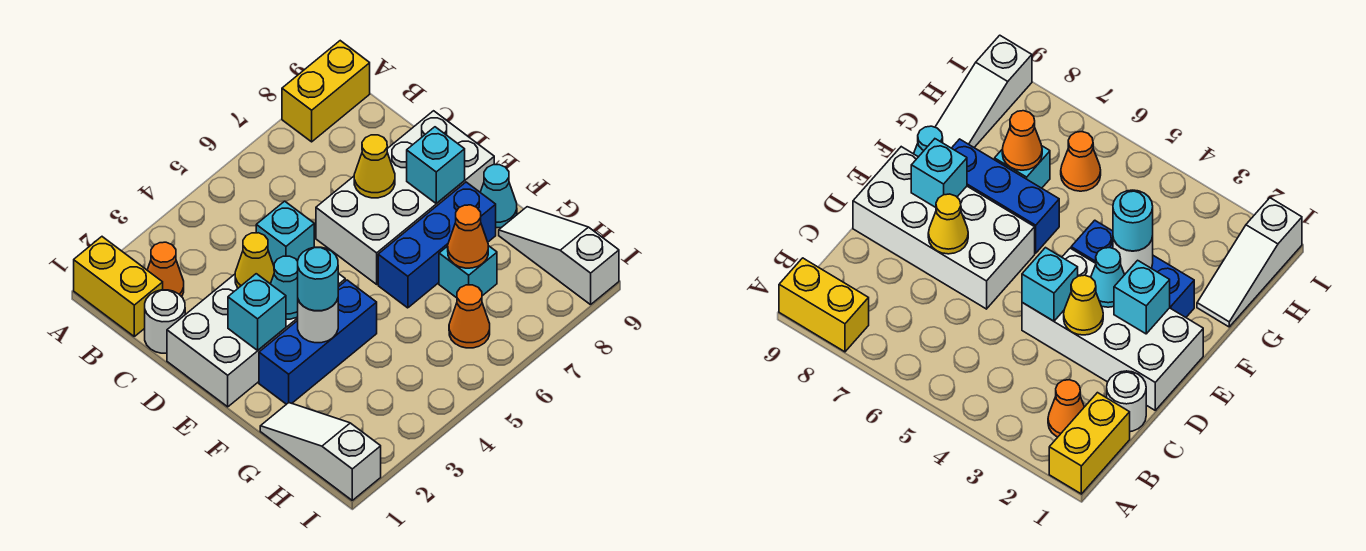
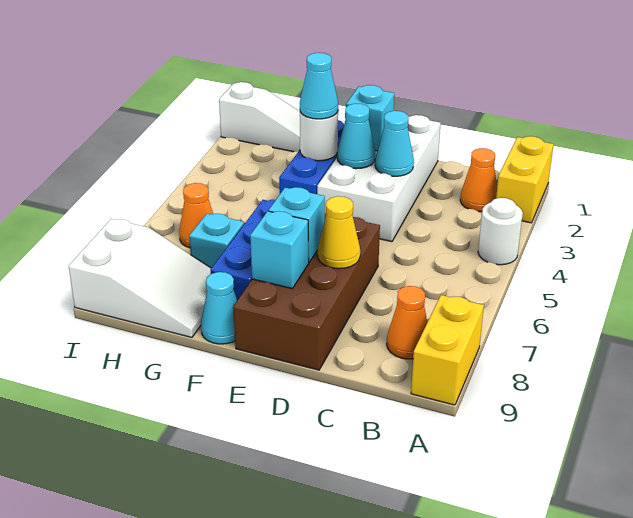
yellow 1x2 brick [74,237,163,336] -> yellow 1x2 brick turned to [496,136,554,223]
white 1x1 round brick [145,290,185,353] -> white 1x1 round brick moved to [478,198,523,265]
yellow 1x1 cone [235,233,274,288] -> cyan 1x1 cone [375,111,414,176]
cyan 1x1 brick [256,201,314,265] -> cyan 1x1 brick moved to [269,187,325,262]
white 2x4 brick [316,111,494,284] -> brown 2x4 brick [233,213,380,370]
cyan 1x1 round brick [298,247,338,311] -> cyan 1x1 cone [300,53,338,119]
orange 1x1 cone [448,205,488,268] -> orange 1x1 cone moved to [387,286,427,359]
white 1x3 slope [499,207,619,305] -> white 2x3 slope [68,219,211,337]

